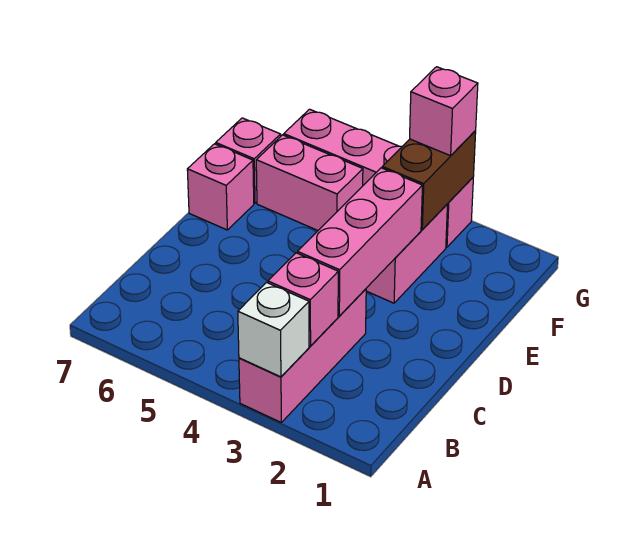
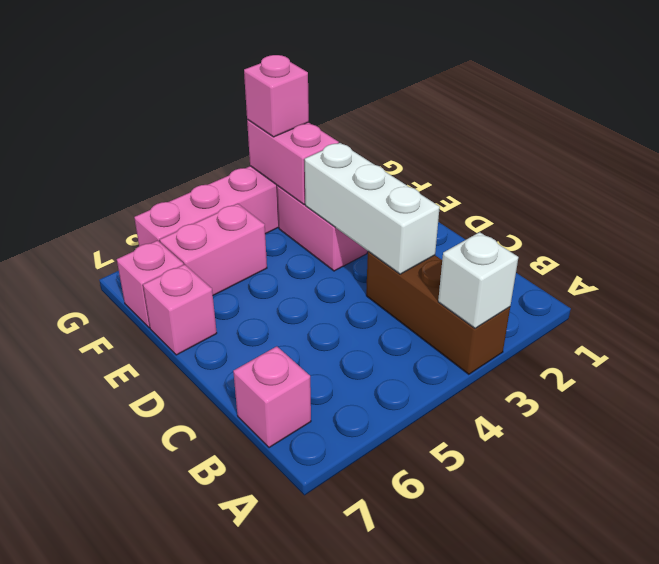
pink 1x3 brick [239,289,366,422] -> brown 1x3 brick [366,251,510,374]
pink 1x1 brick [268,253,338,346] -> pink 1x1 brick moved to [233,346,311,448]
pink 1x3 brick [298,168,422,316] -> white 1x3 brick [305,143,440,274]
brown 1x2 brick [382,131,476,230] -> pink 1x2 brick [247,120,339,205]

